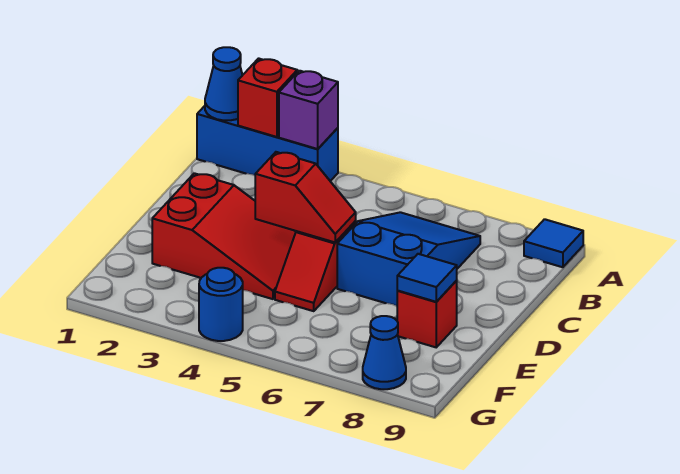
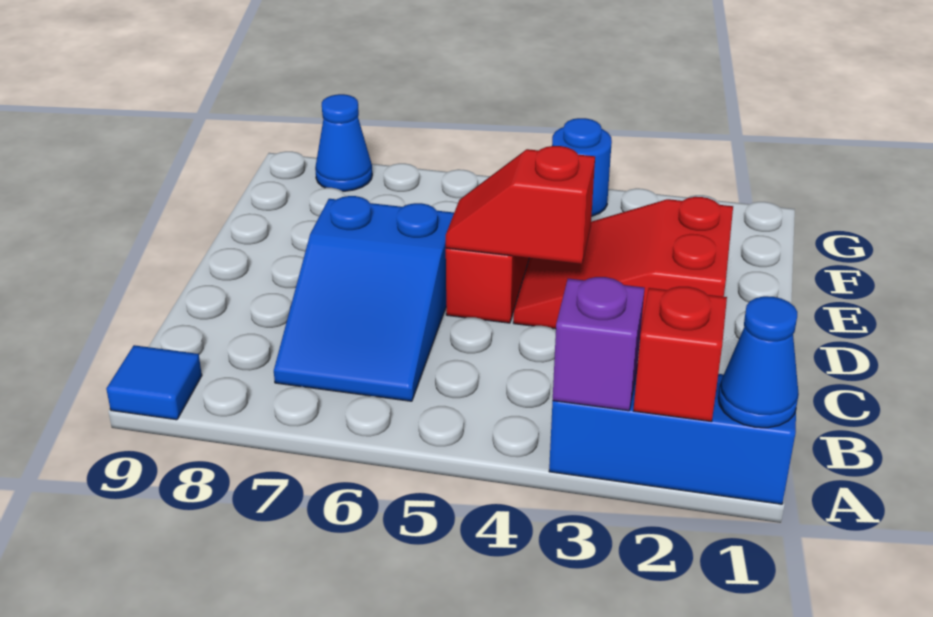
red 1x1 brick [397,281,457,347] -> none
blue 1x1 tile [397,254,457,302] -> none

